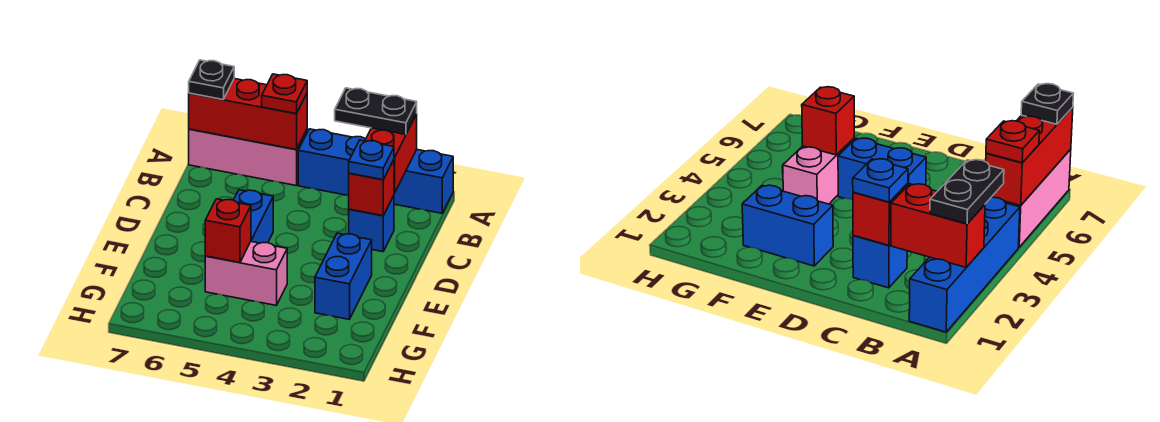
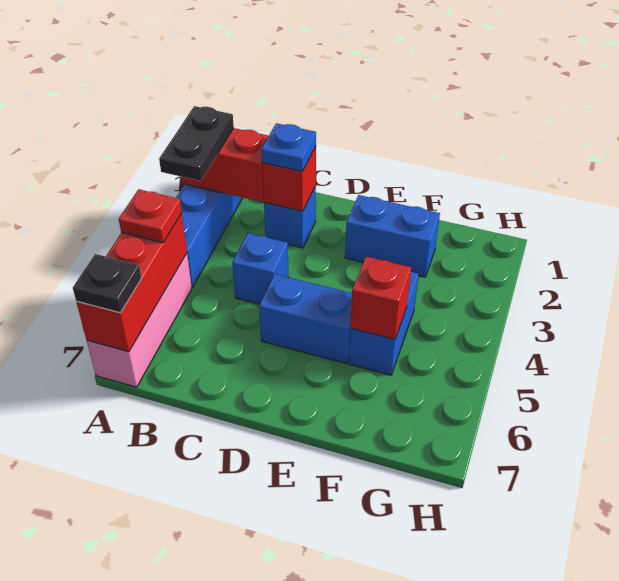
none -> blue 1x1 brick [232,233,289,304]
pink 1x2 brick [205,242,287,305] -> blue 1x2 brick [349,272,419,375]

